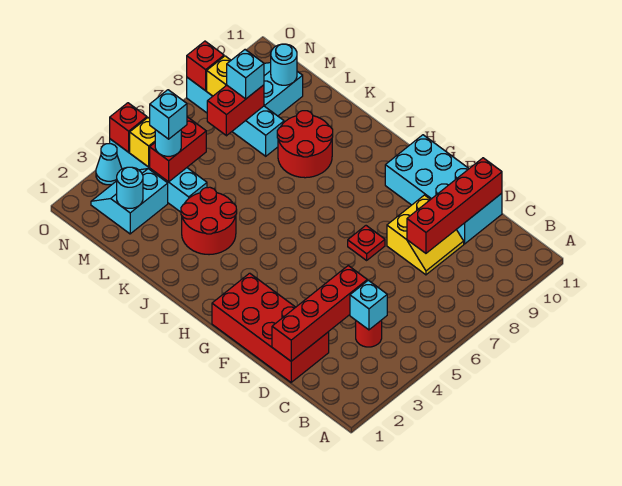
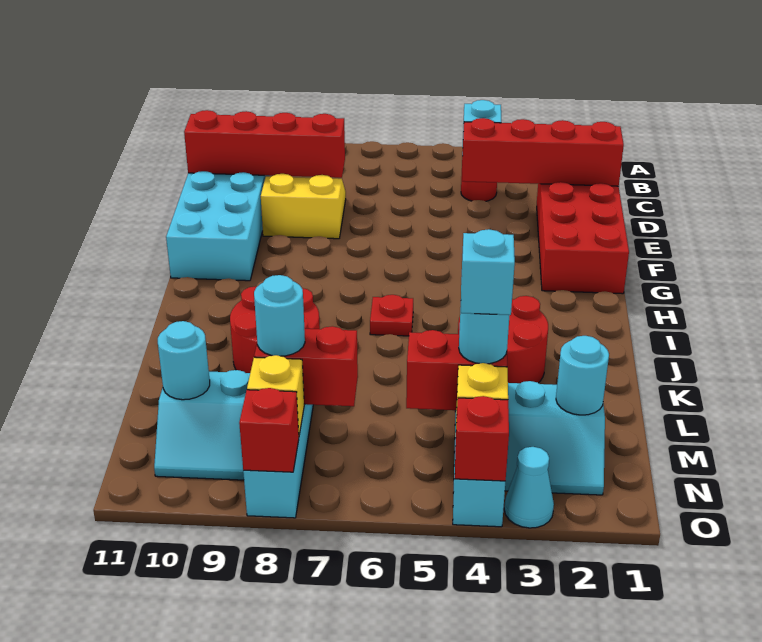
red 1x1 plate [348,226,385,260] -> red 1x1 plate moved to [370,295,413,336]
cyan 1x1 brick [227,50,264,99] -> cyan 1x1 round brick [254,275,305,356]

